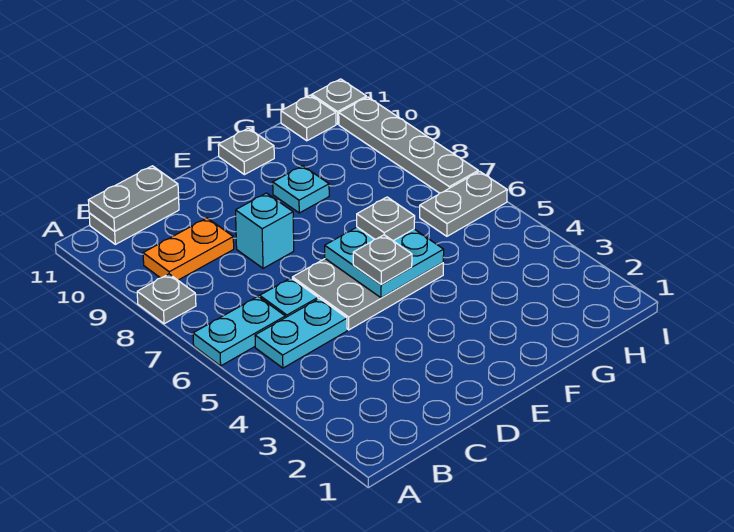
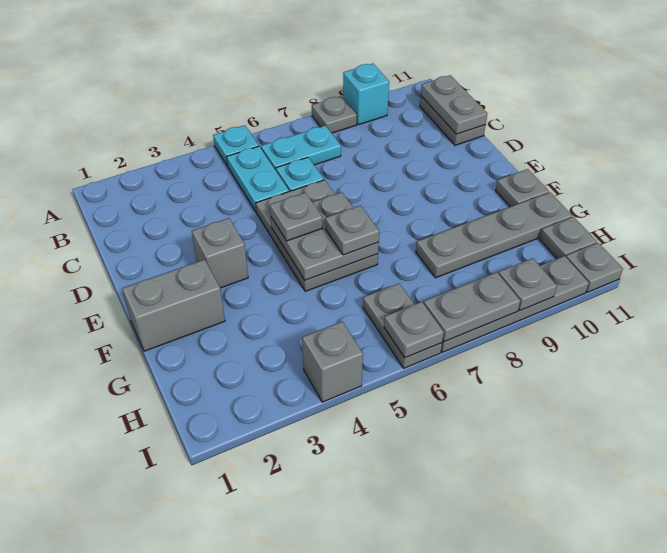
cyan 1x2 plate [193,297,285,366] -> cyan 1x2 plate turned to [261,126,341,170]
orange 1x2 plate [143,218,234,280] -> none
cyan 1x1 brick [236,193,294,268] -> cyan 1x1 brick moved to [343,64,389,125]
none -> grey 1x1 brick [192,218,248,288]
cyan 2x2 plate [325,227,444,298] -> grey 2x2 plate [271,192,379,280]
none -> grey 1x2 brick [122,260,225,351]
cyan 1x1 plate [273,166,329,213] -> cyan 1x1 plate moved to [213,125,259,166]
none -> grey 1x4 plate [416,192,572,278]
none -> grey 1x1 brick [302,322,363,402]
none -> grey 1x1 plate [384,302,444,358]
none -> grey 1x2 plate [423,272,520,342]
none -> grey 1x1 plate [498,258,557,310]

